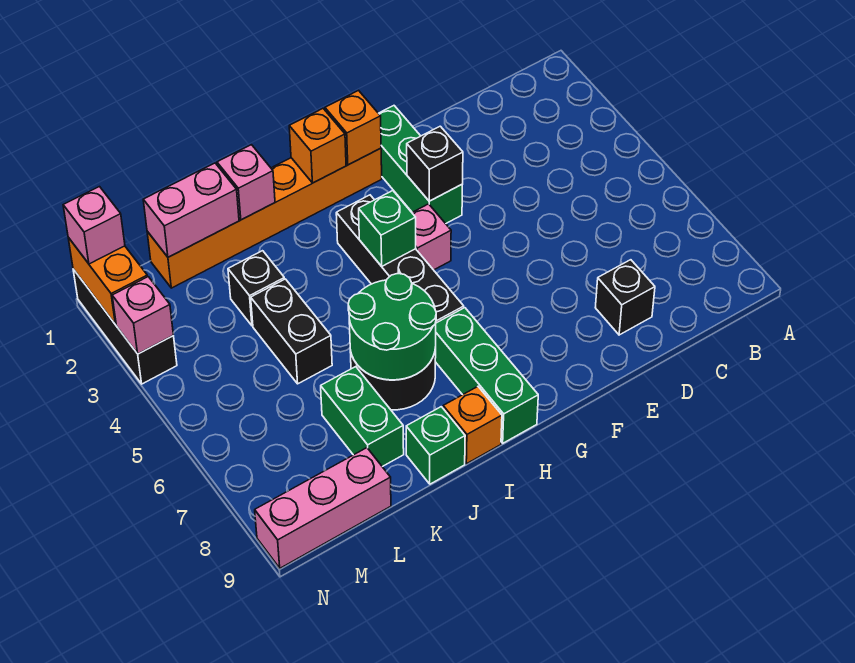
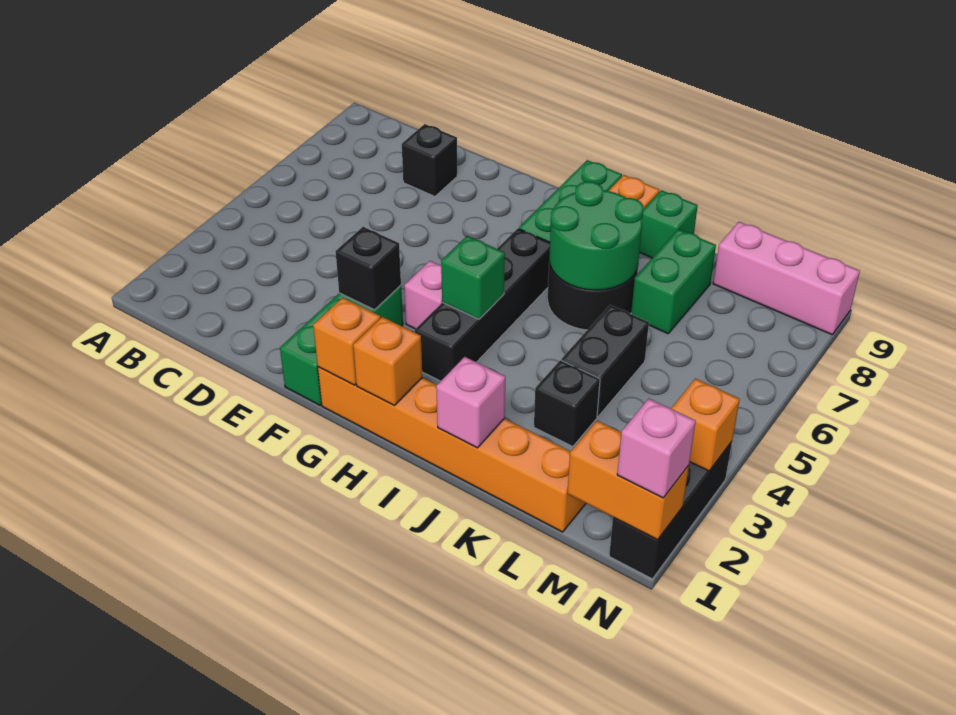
pink 1x2 brick [143,163,239,257] -> none
orange 1x2 brick [68,238,148,324] -> orange 1x2 brick turned to [567,421,689,540]
pink 1x1 brick [112,277,173,354] -> orange 1x1 brick [671,379,740,471]

